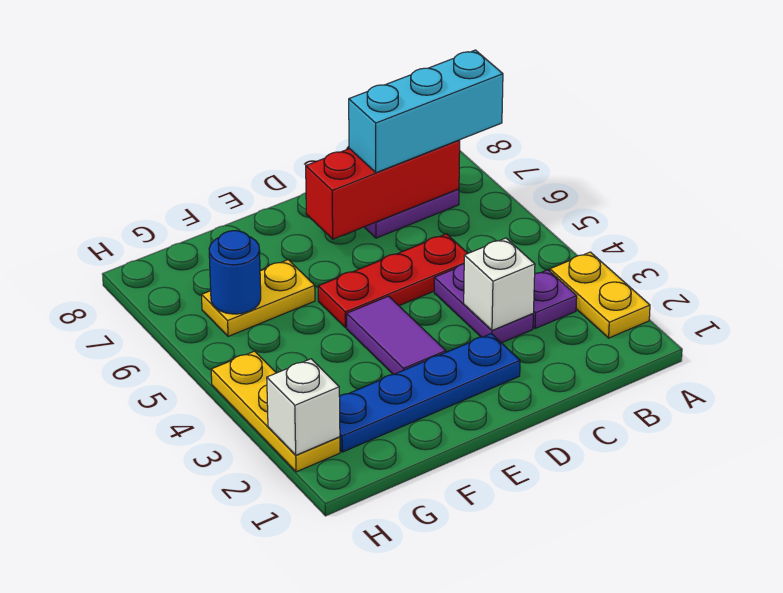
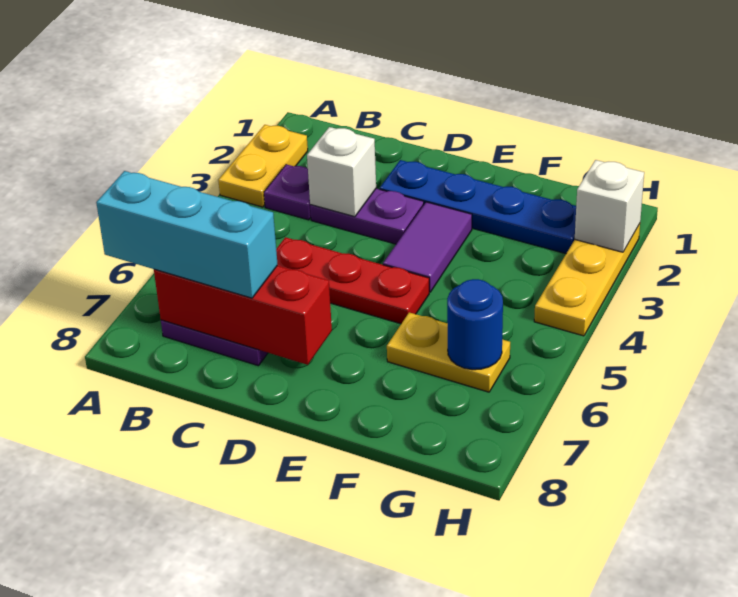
purple 1x2 plate [434,264,533,343] -> purple 1x2 plate turned to [310,189,424,244]

